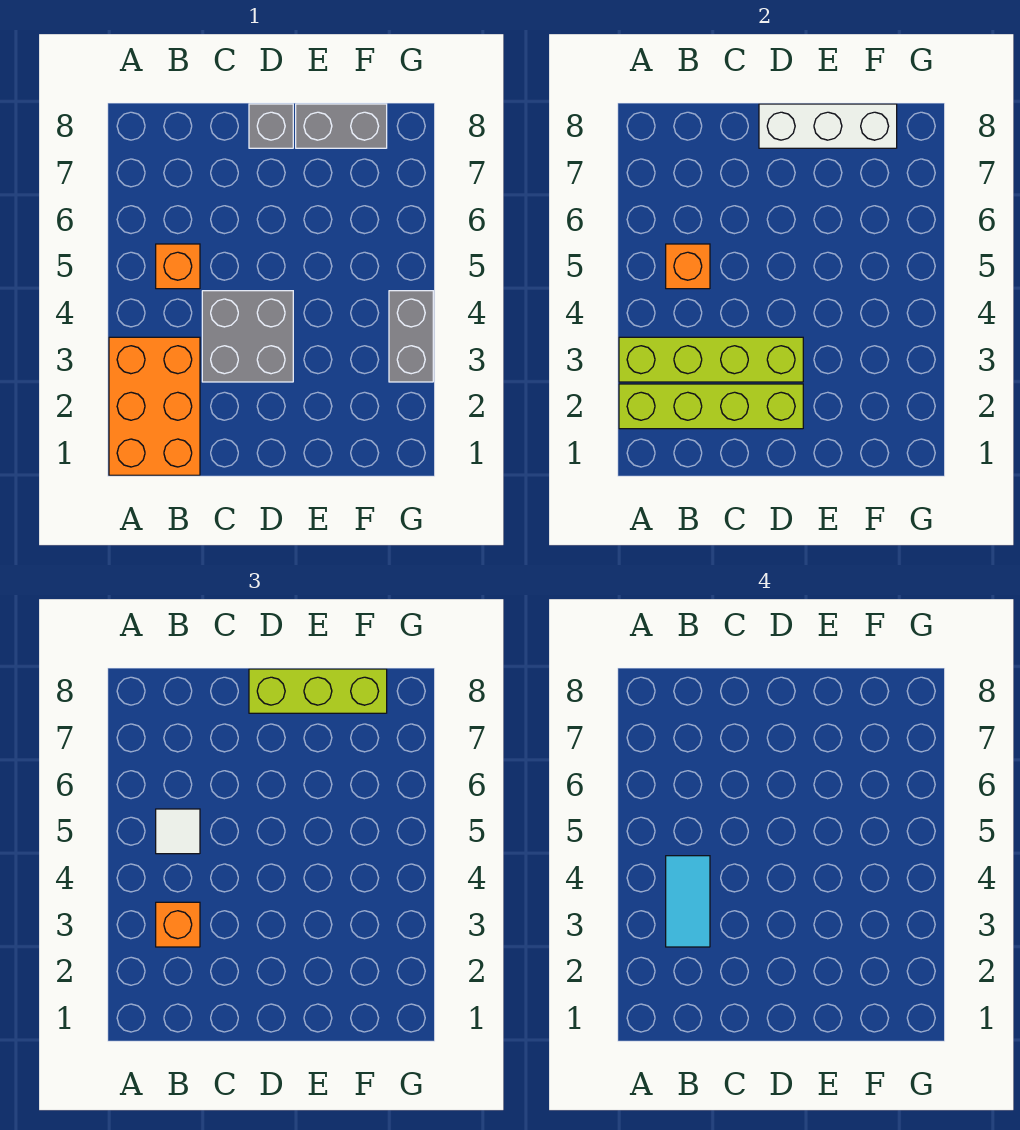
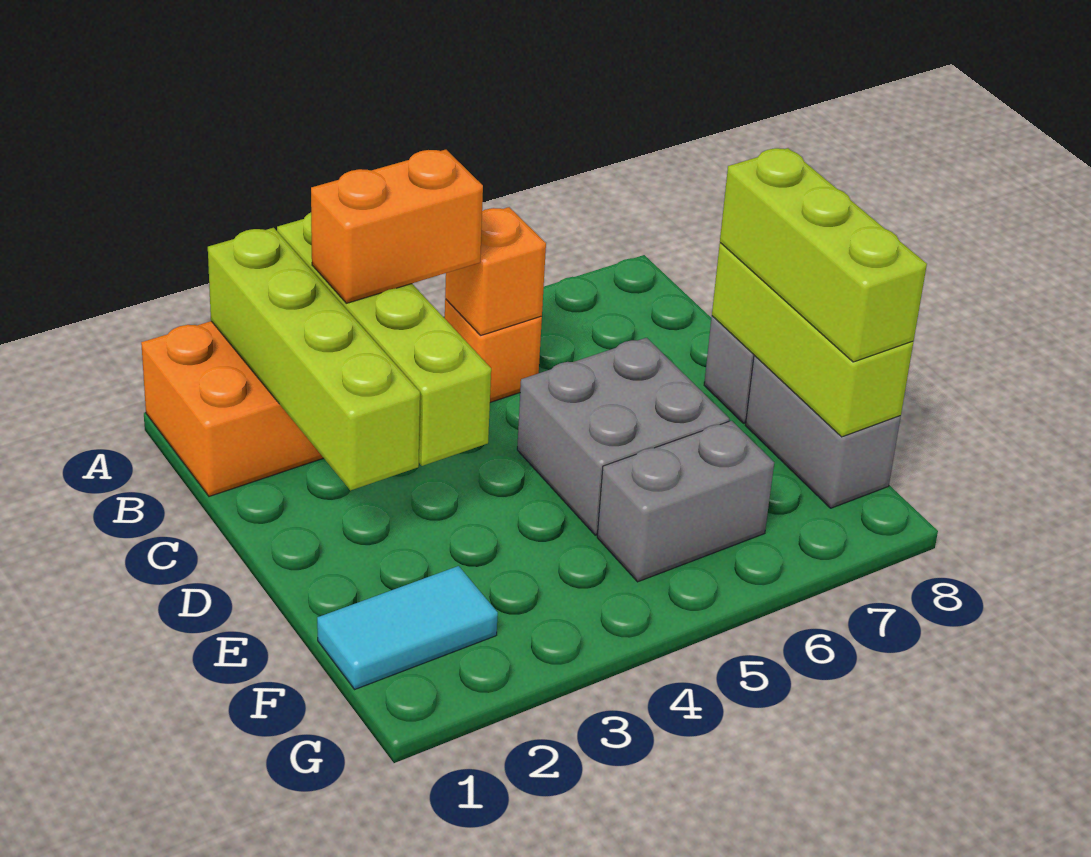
orange 1x1 brick [156,902,200,947] -> orange 1x2 brick [311,150,483,303]
cyan 1x2 tile [666,856,710,947] -> cyan 1x2 tile moved to [317,566,498,689]
white 1x1 tile [156,809,200,854] -> none
grey 2x2 brick [202,291,293,382] -> grey 2x2 brick moved to [517,338,729,535]
white 1x3 brick [759,104,897,148] -> lime 1x3 brick [712,243,913,437]
grey 1x2 brick [389,291,433,382] -> grey 1x2 brick moved to [597,421,774,582]

